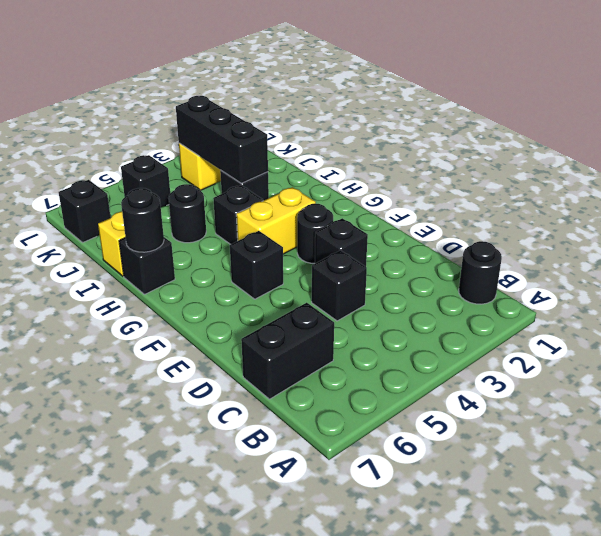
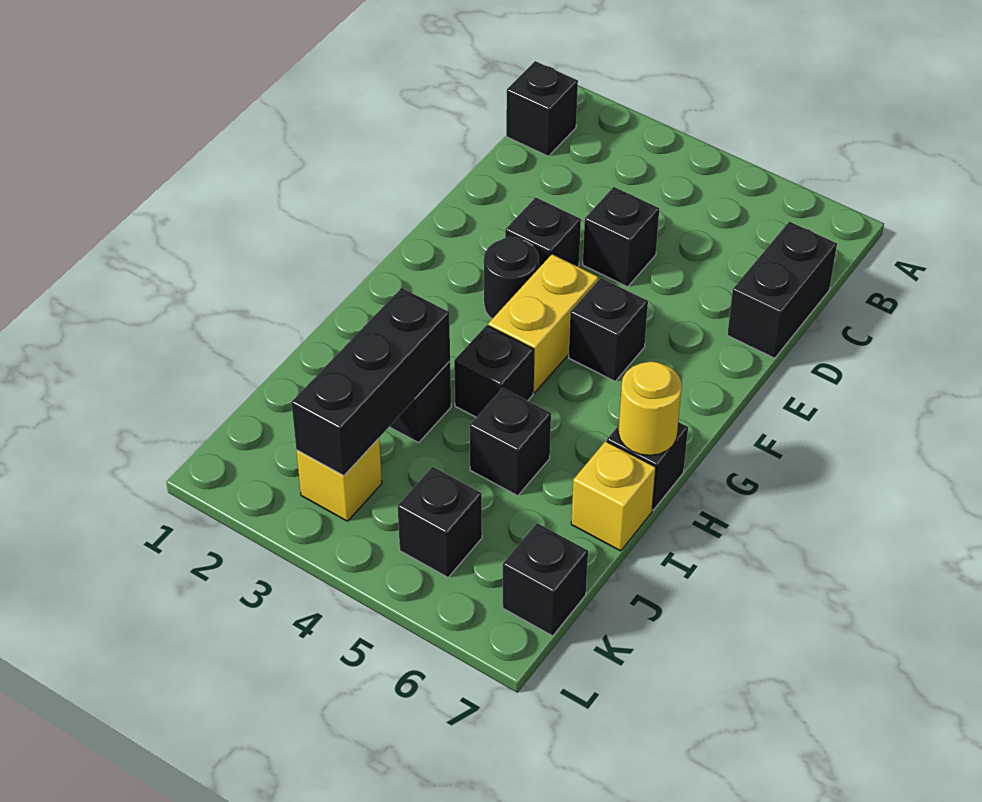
black 1x1 round brick [459,241,502,304] -> black 1x1 brick [506,61,578,156]
black 1x2 brick [241,303,334,399] -> black 1x2 brick turned to [727,222,837,358]
yellow 1x2 brick [236,187,316,254] -> yellow 1x2 brick turned to [488,254,598,393]
black 1x1 round brick [121,188,164,252] -> yellow 1x1 round brick [618,362,682,455]
black 1x1 round brick [168,184,206,243] -> black 1x1 brick [470,388,551,496]

